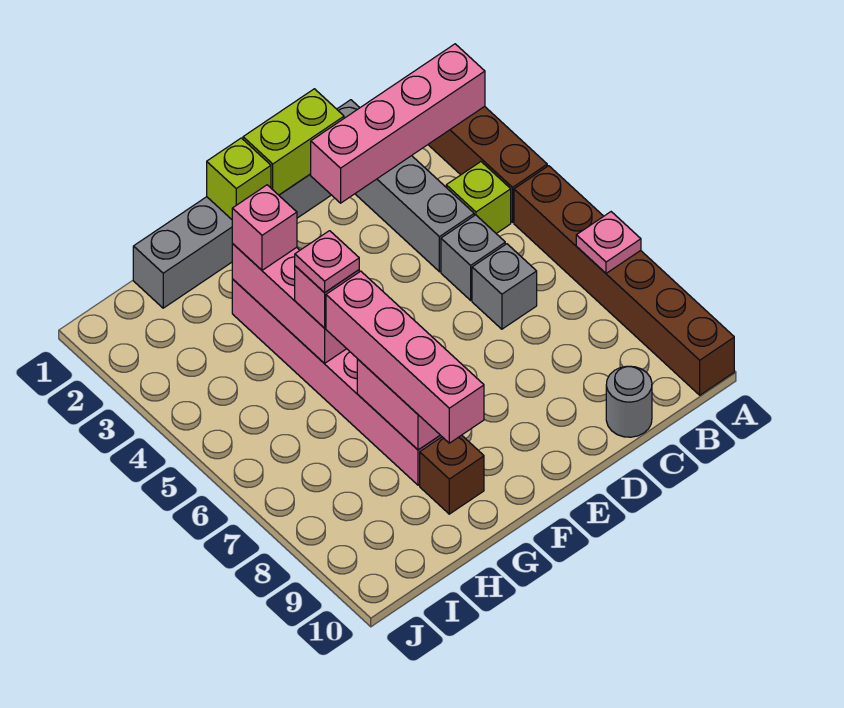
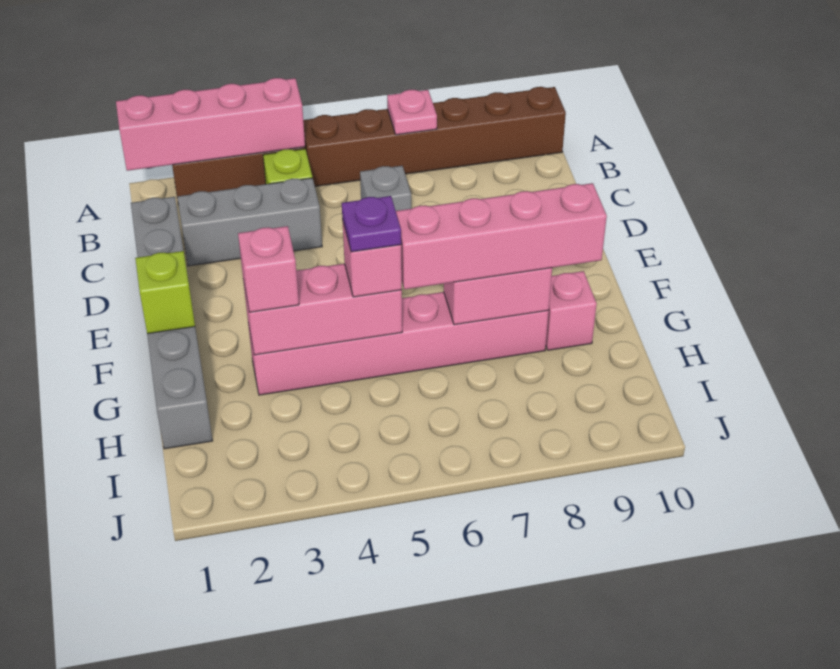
pink 1x4 brick [311,44,485,203] -> pink 1x4 brick turned to [116,78,305,171]
grey 1x1 brick [441,215,505,300] -> none
grey 1x1 round brick [606,366,652,437] -> none
lime 1x2 brick [243,89,344,195] -> none
pink 1x1 plate [295,231,359,293] -> purple 1x1 plate [342,196,401,252]
brown 1x1 brick [420,435,484,514] -> pink 1x1 brick [546,271,597,350]

